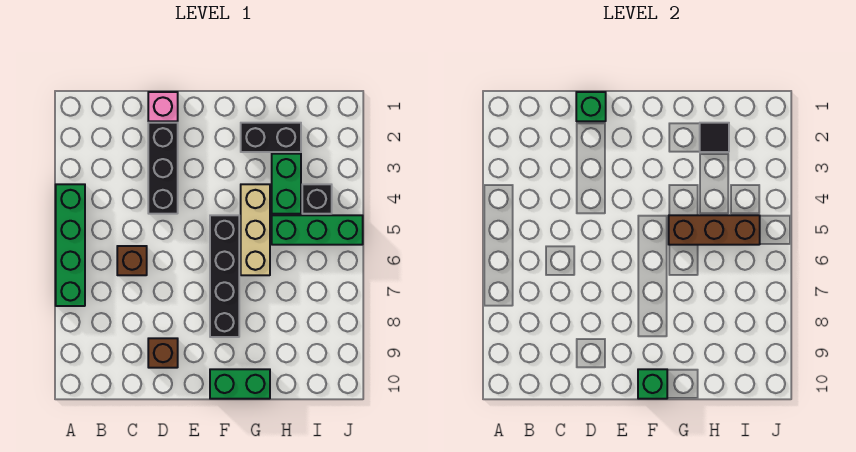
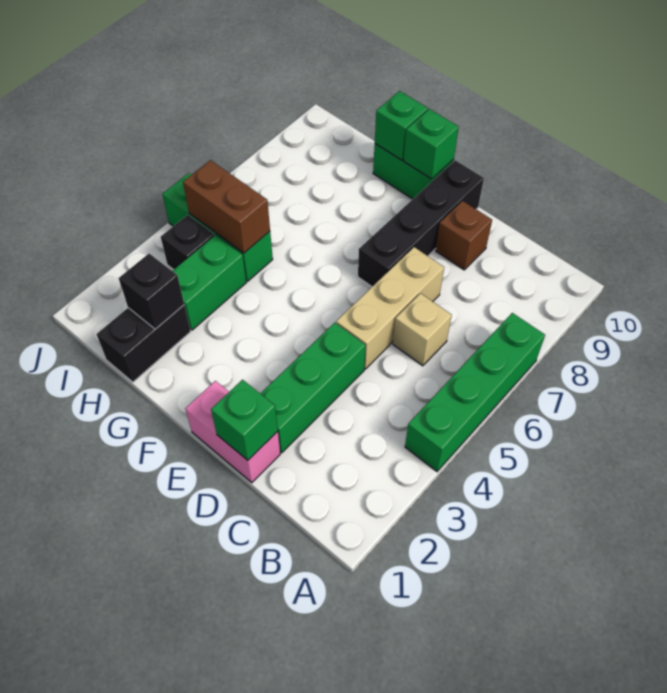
brown 1x1 brick [117,246,147,275] -> tan 1x1 brick [393,293,452,366]
pink 1x1 brick [148,92,178,121] -> pink 1x2 brick [185,381,280,483]
black 1x3 brick [148,123,178,214] -> green 1x3 brick [260,323,366,453]
black 1x4 brick [210,215,239,337] -> black 1x4 brick moved to [358,160,484,287]
black 1x2 brick [241,123,301,152] -> black 1x2 brick turned to [97,305,191,382]
tan 1x3 brick [241,184,270,275] -> tan 1x3 brick moved to [336,247,444,369]
brown 1x3 brick [669,215,760,245] -> brown 1x2 brick [183,160,270,253]
none -> green 1x1 brick [375,91,428,160]
black 1x1 tile [700,123,729,152] -> black 1x1 brick [119,254,184,329]

